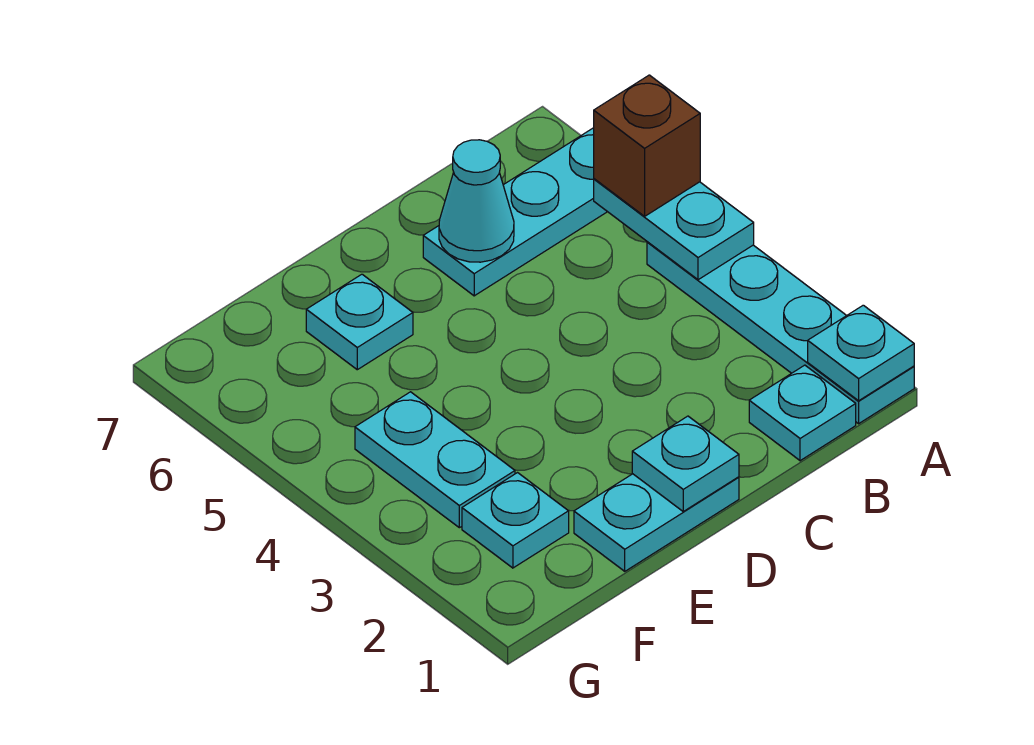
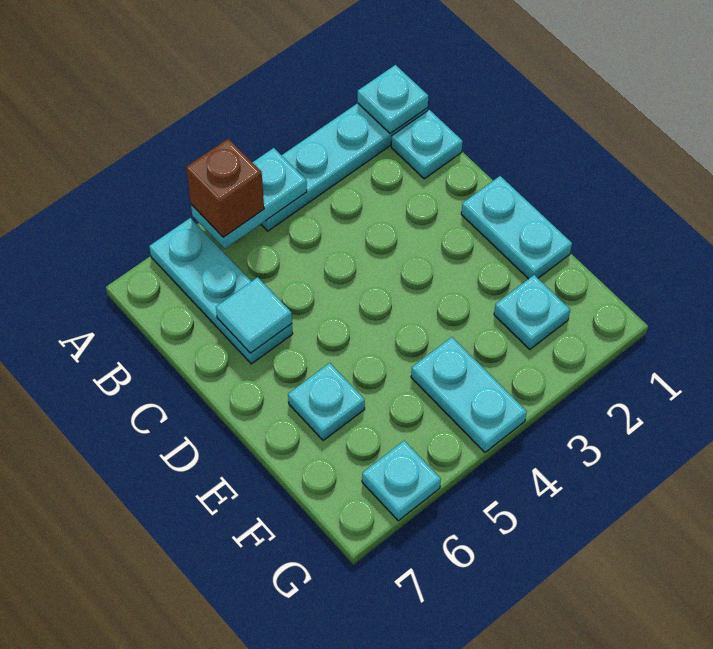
cyan 1x1 cone [439,140,514,262] -> cyan 1x1 tile [216,277,292,353]
cyan 1x1 plate [632,416,739,511] -> cyan 1x1 plate moved to [362,441,441,521]
cyan 1x2 plate [355,392,515,528] -> cyan 1x2 plate turned to [411,337,527,452]

